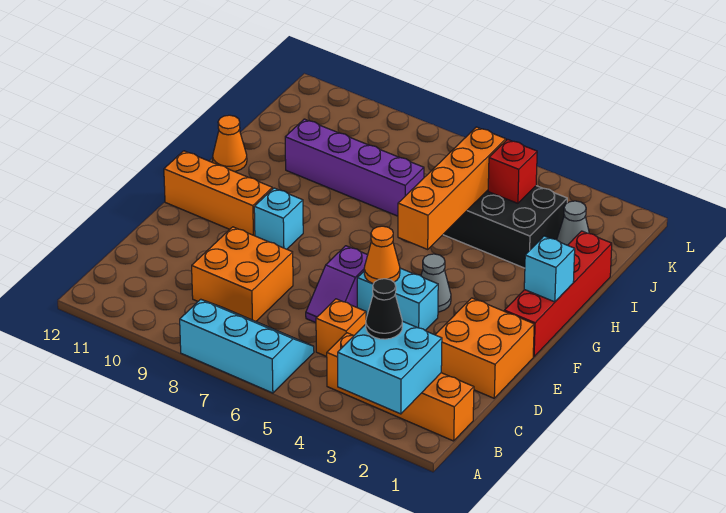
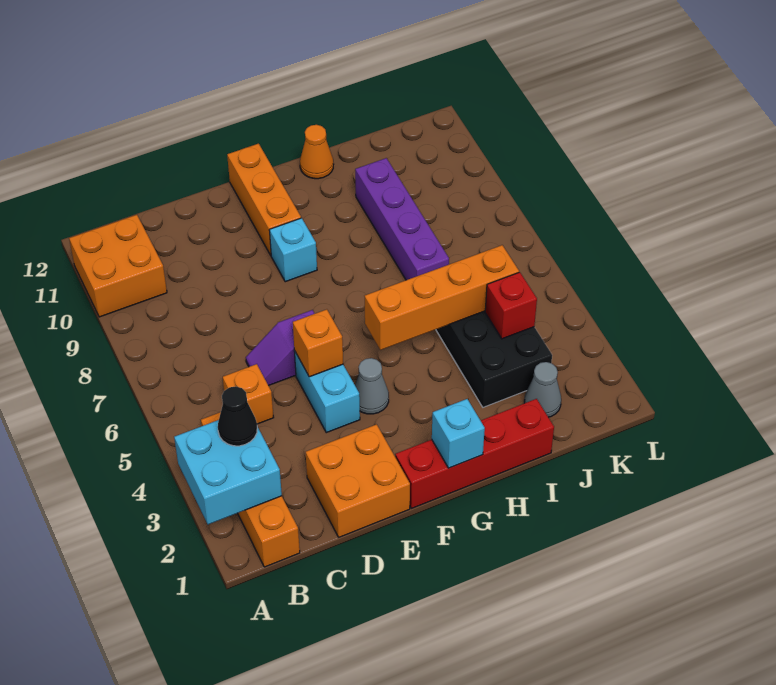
cyan 2x3 slope [180,299,314,393] -> none
orange 2x2 brick [192,227,293,321] -> orange 2x2 brick moved to [69,215,167,317]
orange 1x1 cone [364,226,400,284] -> orange 1x1 brick [293,309,343,377]

